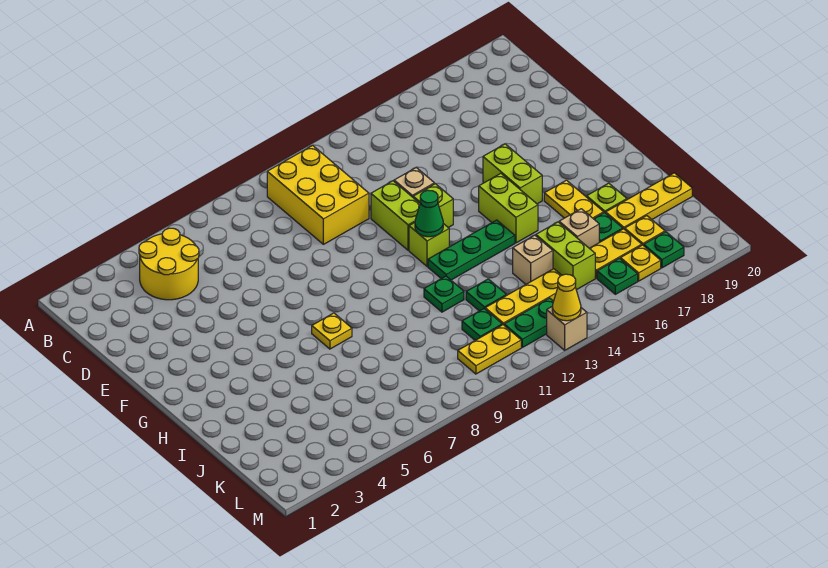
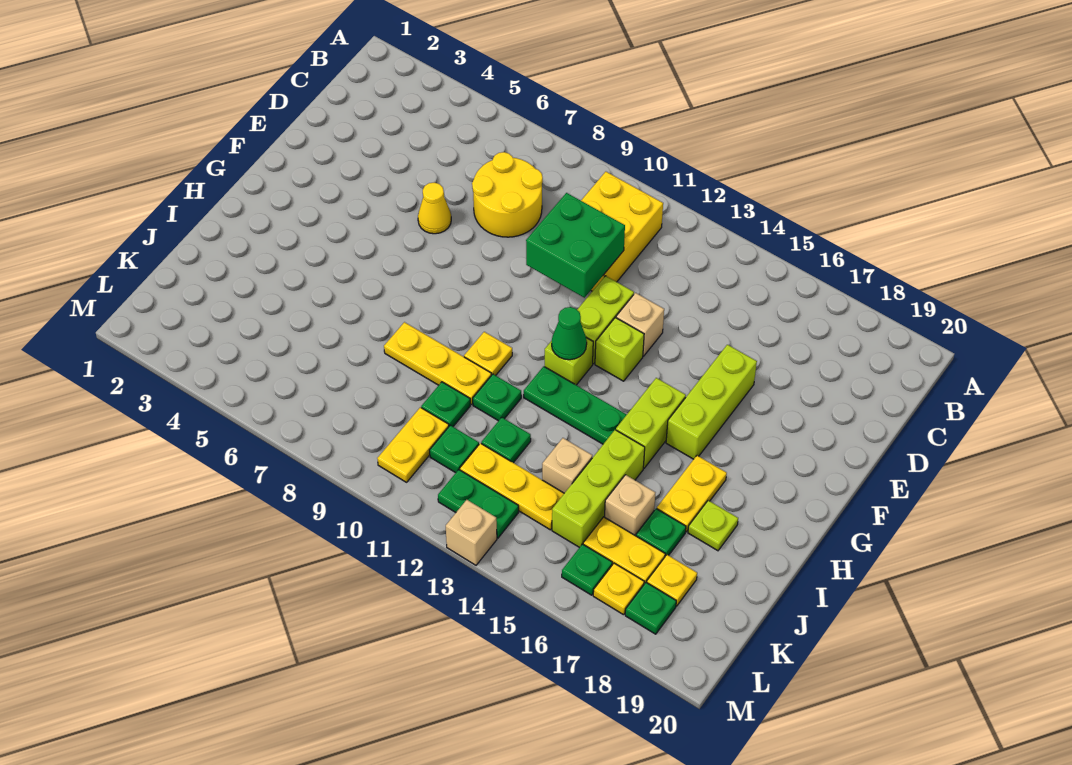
yellow 2x2 round brick [139,228,199,300] -> yellow 2x2 round brick moved to [472,152,543,237]
none -> green 2x2 brick [526,193,625,298]
lime 1x2 brick [483,144,542,204] -> lime 1x3 brick [666,345,757,459]
yellow 1x1 plate [312,313,352,349] -> yellow 1x1 plate moved to [464,332,512,376]
none -> green 1x1 plate [421,382,470,426]
lime 1x2 brick [536,222,595,290] -> lime 1x3 brick [552,430,645,547]
yellow 1x3 plate [606,173,692,229] -> yellow 1x3 plate moved to [384,322,491,404]
yellow 1x2 plate [458,325,521,374] -> yellow 1x2 plate turned to [377,407,449,482]
yellow 1x1 cone [552,274,581,321] -> yellow 1x1 cone moved to [418,182,451,234]

